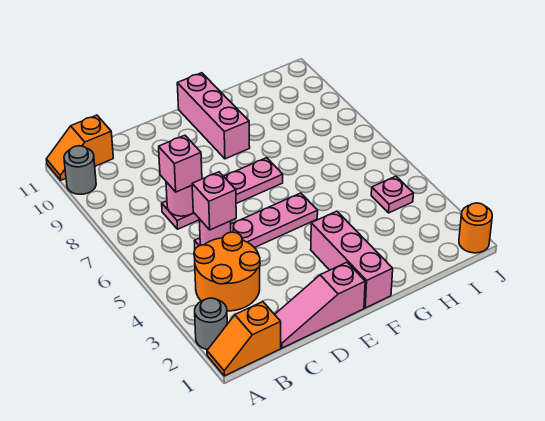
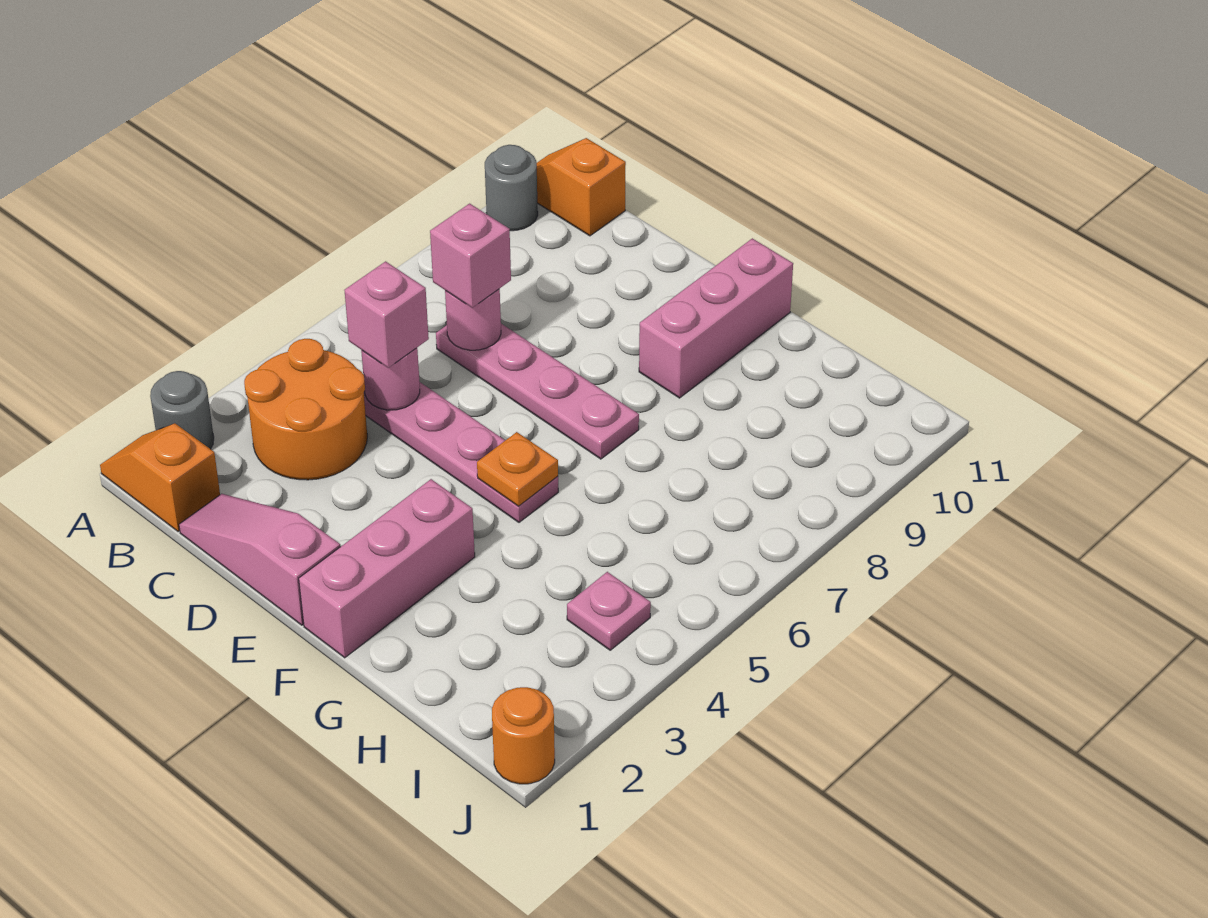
none -> orange 1x1 plate [477,432,558,506]

